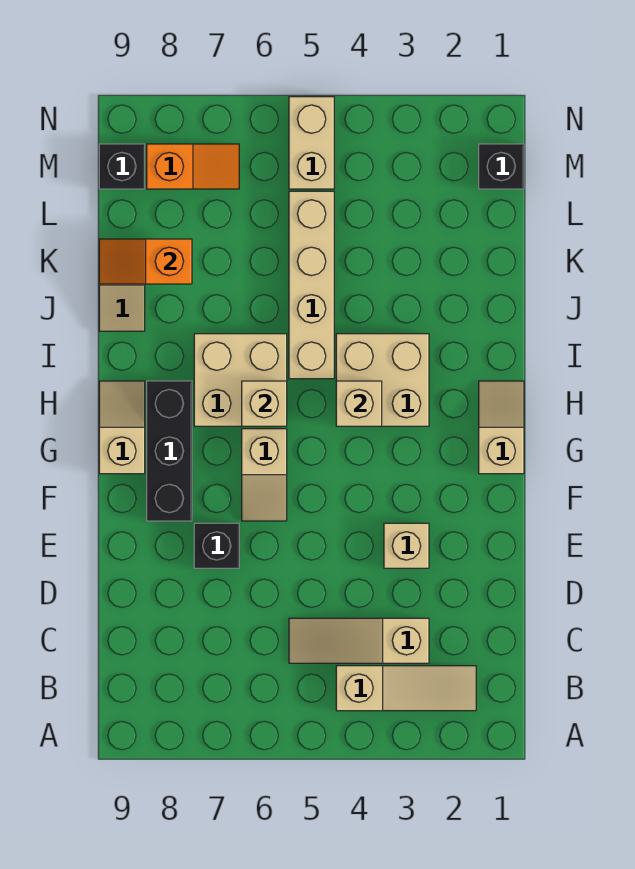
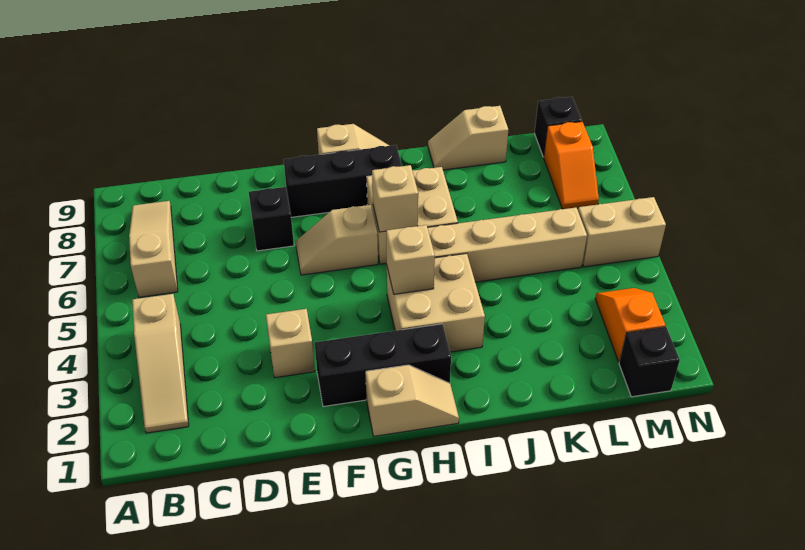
tan 1x3 slope [289,618,429,663] -> tan 1x3 slope moved to [129,201,178,297]
none -> black 1x3 brick [315,324,451,407]
orange 1x2 slope [99,239,192,284] -> orange 1x2 slope moved to [595,288,666,362]

